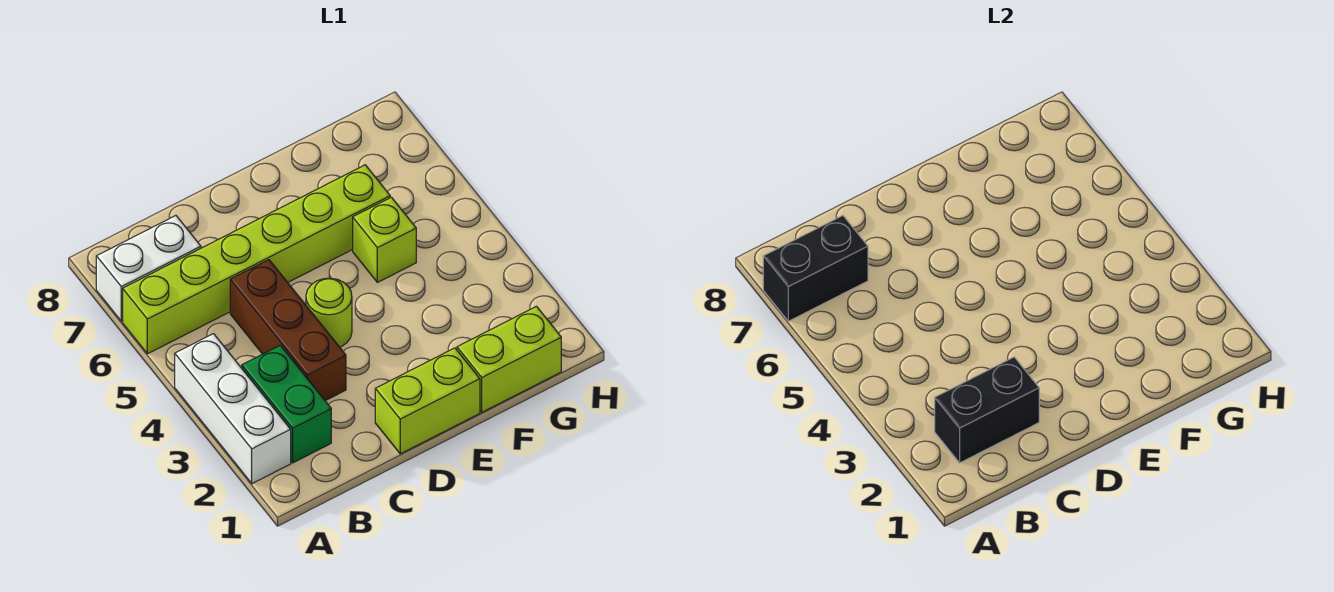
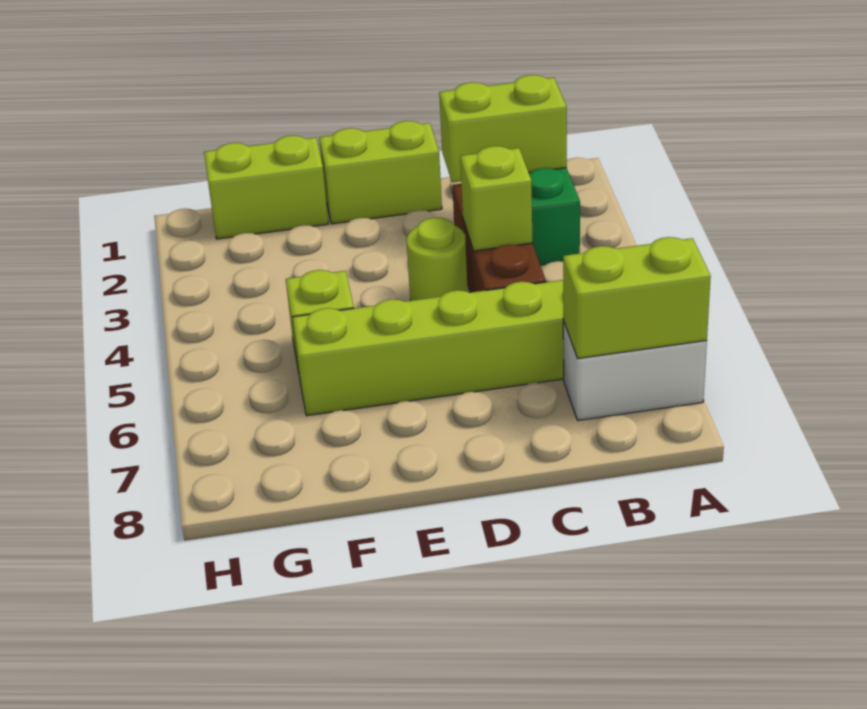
white 1x3 brick [175,334,291,484] -> none
black 1x2 brick [763,216,868,321] -> lime 1x2 brick [563,237,711,359]
black 1x2 brick [935,357,1039,463] -> lime 1x2 brick [439,75,567,182]
none -> lime 1x1 brick [460,146,532,251]

